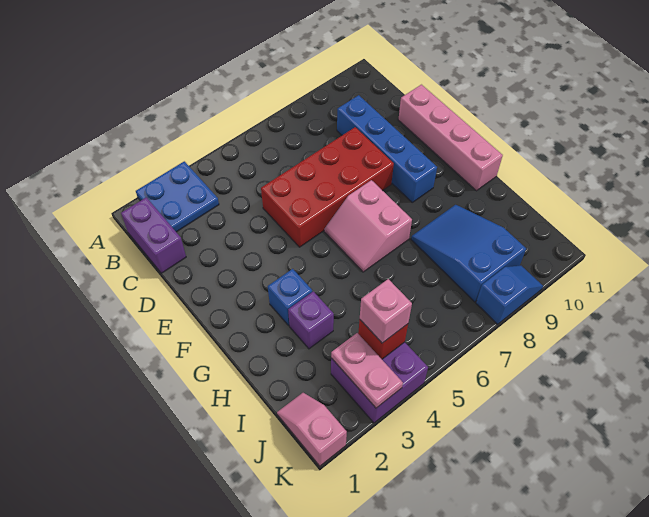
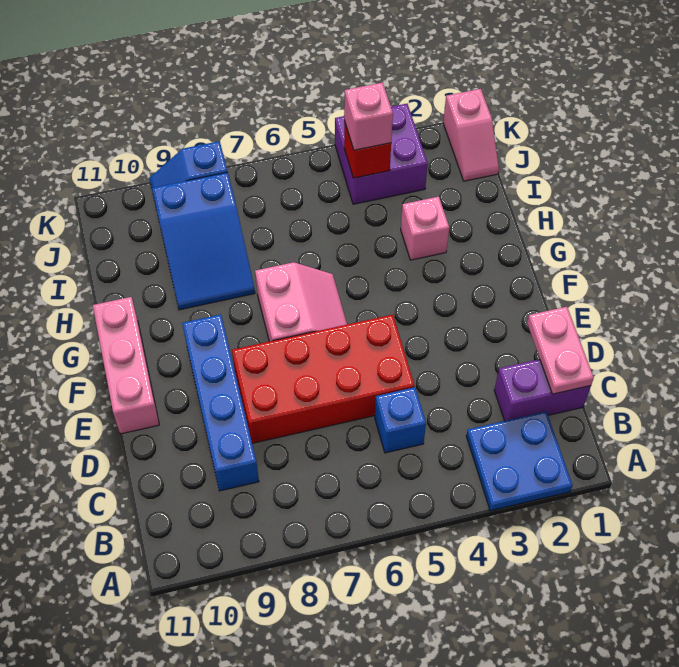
purple 1x2 brick [121,197,186,273] -> purple 1x2 brick turned to [494,359,591,421]
pink 1x4 brick [398,85,503,191] -> pink 1x3 brick [93,297,159,434]
blue 1x1 brick [268,269,312,325] -> blue 1x1 brick moved to [375,387,426,453]
purple 1x1 brick [288,291,334,349] -> pink 1x1 brick [401,197,449,260]
pink 1x2 plate [331,333,403,408] -> pink 1x2 plate moved to [527,307,594,394]

